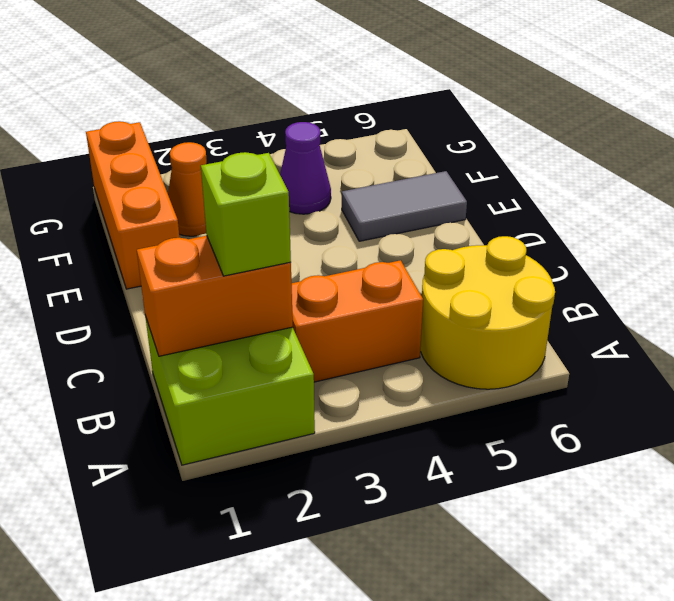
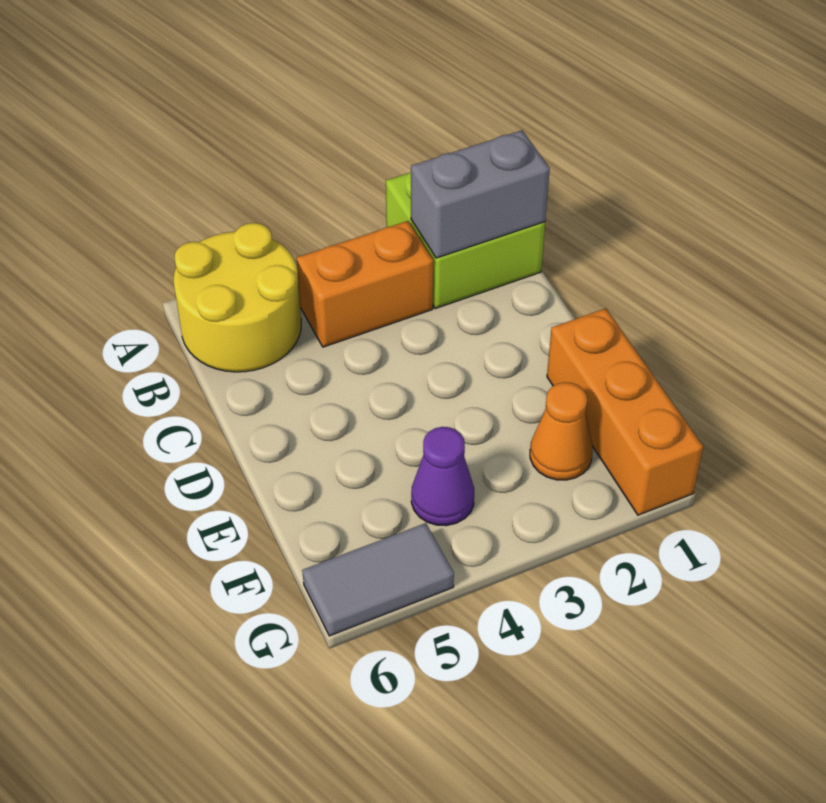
orange 1x2 brick [137,236,293,356] -> grey 1x2 brick [411,130,550,258]
lime 1x1 brick [201,152,291,276] -> none
grey 1x2 tile [342,171,467,241] -> grey 1x2 tile moved to [302,523,454,636]

